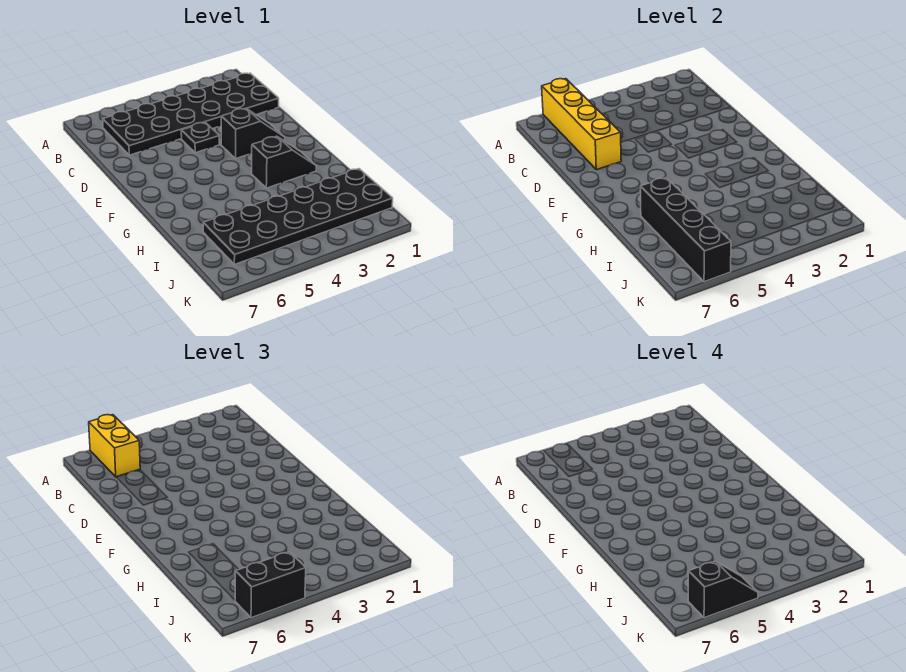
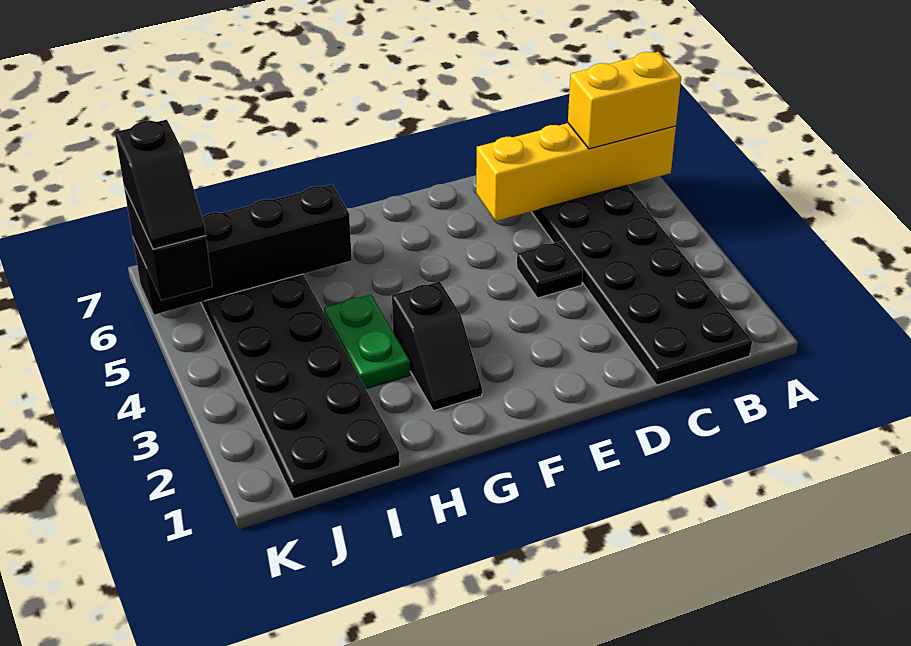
black 1x2 slope [221,108,285,158] -> none
none -> green 1x2 plate [324,295,410,389]

